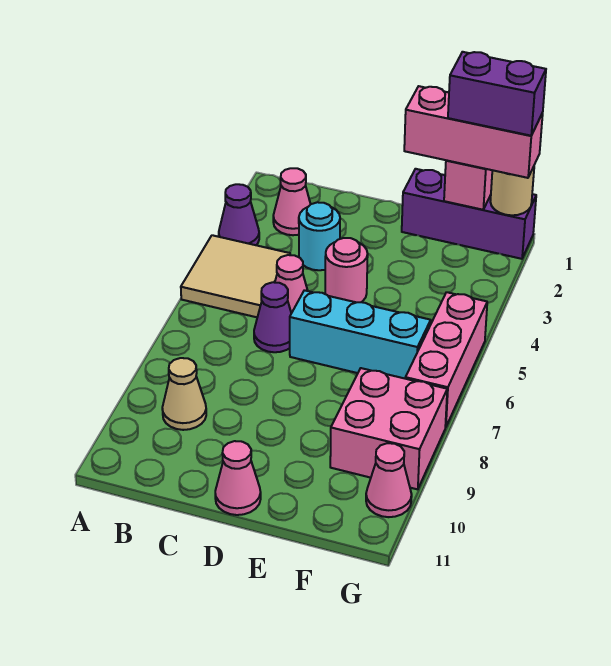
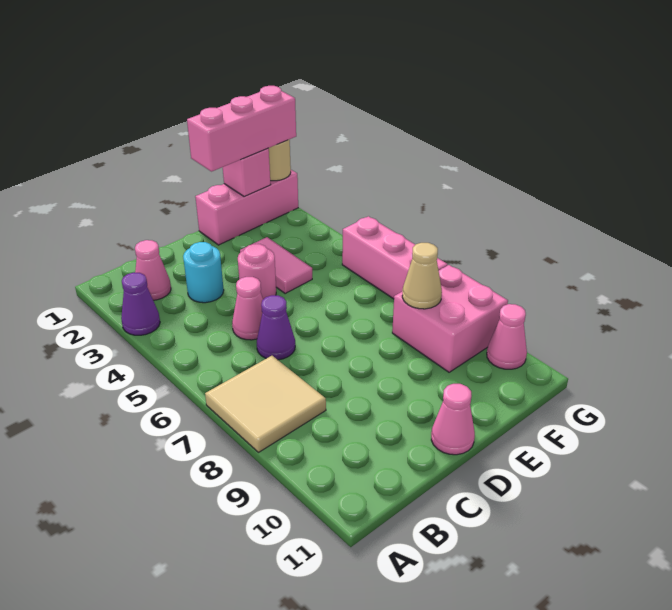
tan 2x2 tile [181,235,290,317] -> tan 2x2 tile moved to [205,356,326,452]
tan 1x1 cone [162,358,206,430] -> tan 1x1 cone moved to [402,243,442,309]
cyan 1x3 brick [290,290,431,378] -> none
purple 1x3 brick [402,169,536,259] -> pink 1x3 brick [195,170,298,245]
none -> pink 1x2 tile [240,237,312,294]
purple 1x2 brick [448,52,546,136] -> none

